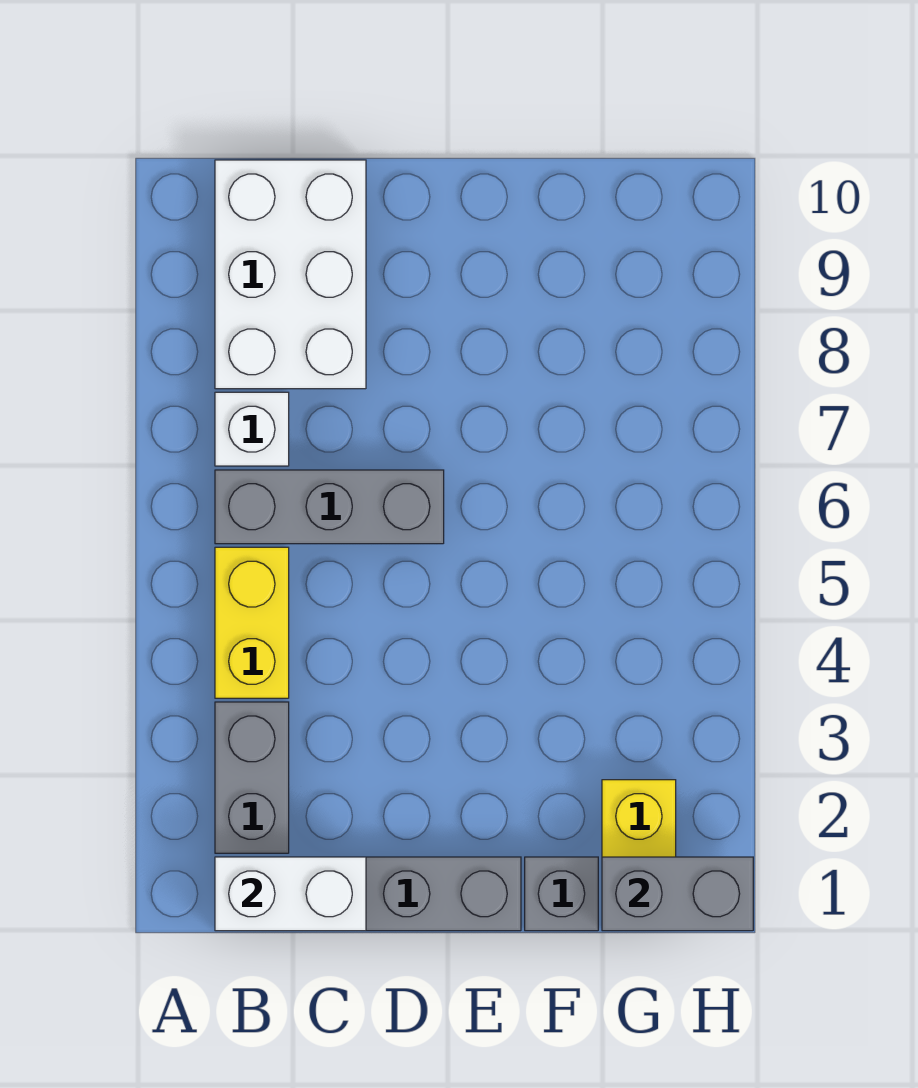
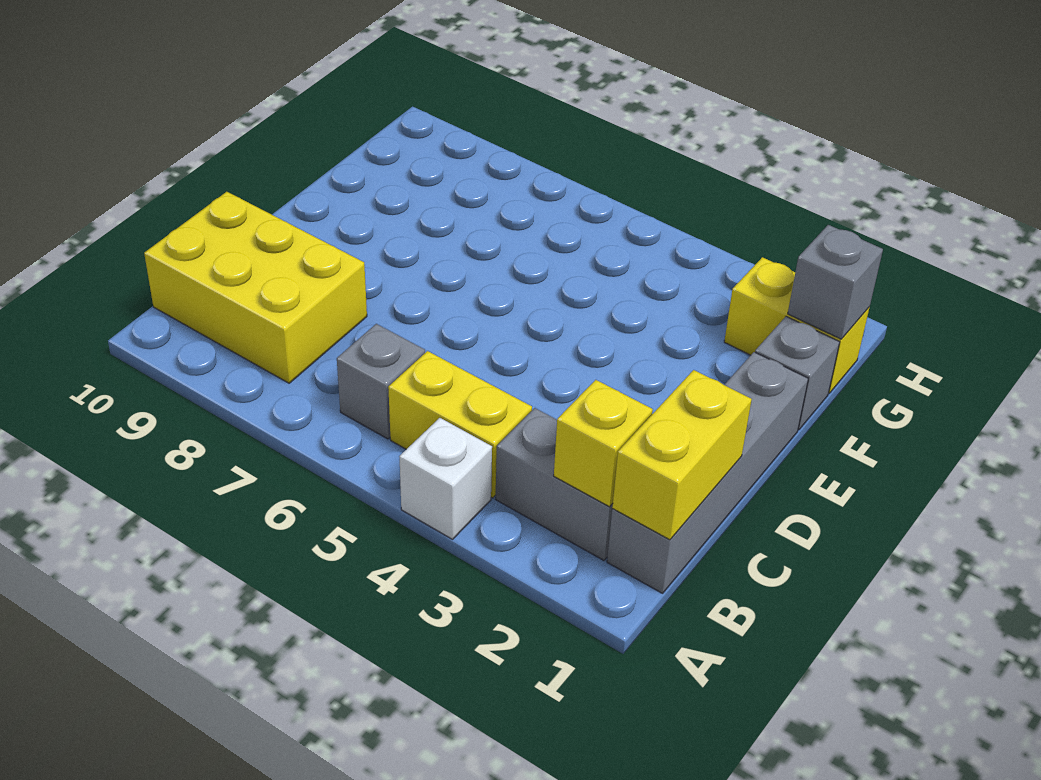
white 1x2 brick [215,857,366,931] -> yellow 1x2 brick [612,370,752,540]
none -> yellow 1x1 brick [554,380,653,507]
grey 1x3 brick [215,470,444,544] -> grey 1x1 brick [337,324,425,439]
white 1x1 brick [215,392,289,466] -> white 1x1 brick moved to [399,418,492,539]
white 2x3 brick [215,160,366,389] -> yellow 2x3 brick [144,192,367,383]
grey 1x2 brick [602,857,753,931] -> grey 1x1 brick [788,225,883,339]

